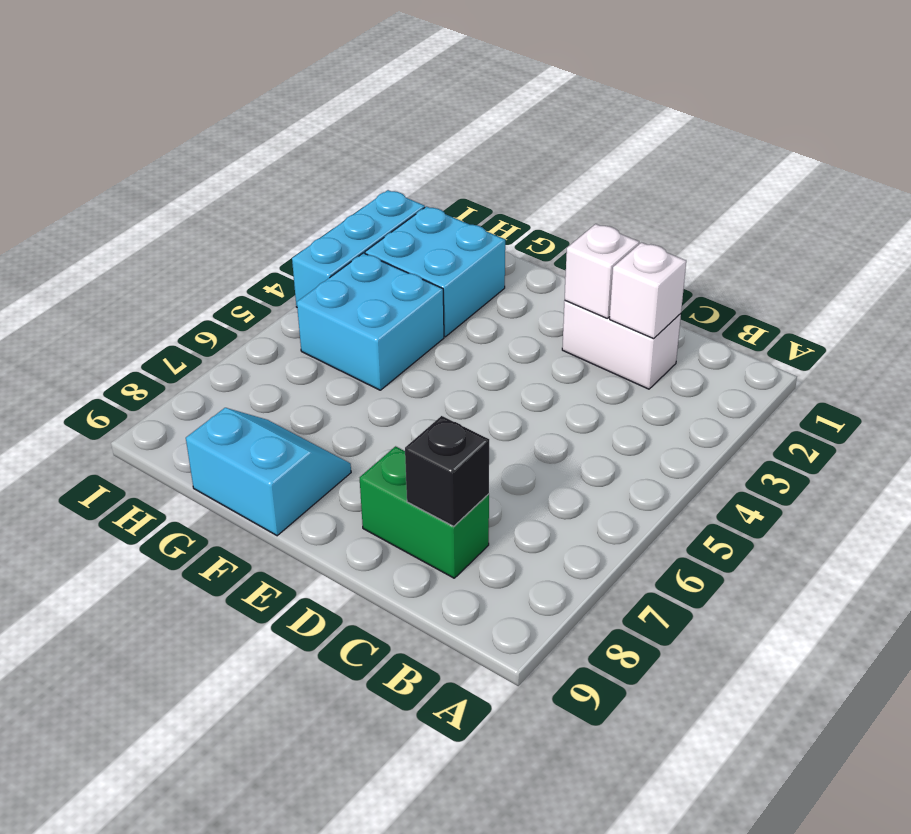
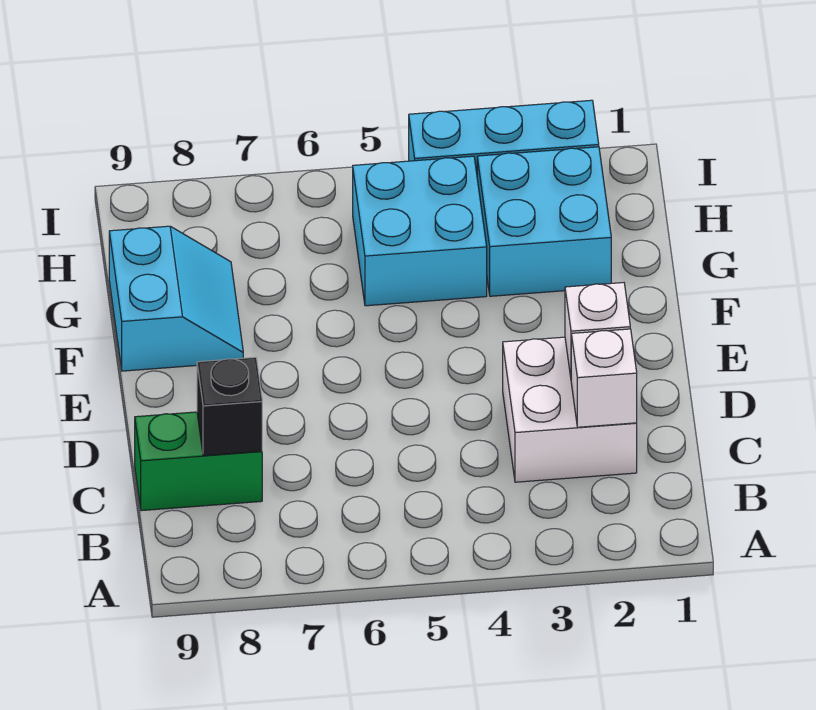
white 1x2 brick [562,301,681,389] -> white 2x2 brick [503,337,637,482]
green 1x2 brick [360,446,489,578] -> green 1x2 brick turned to [135,412,262,511]

